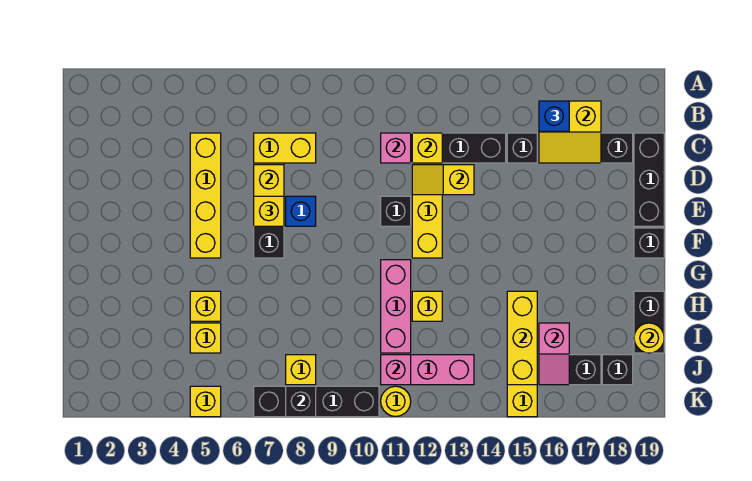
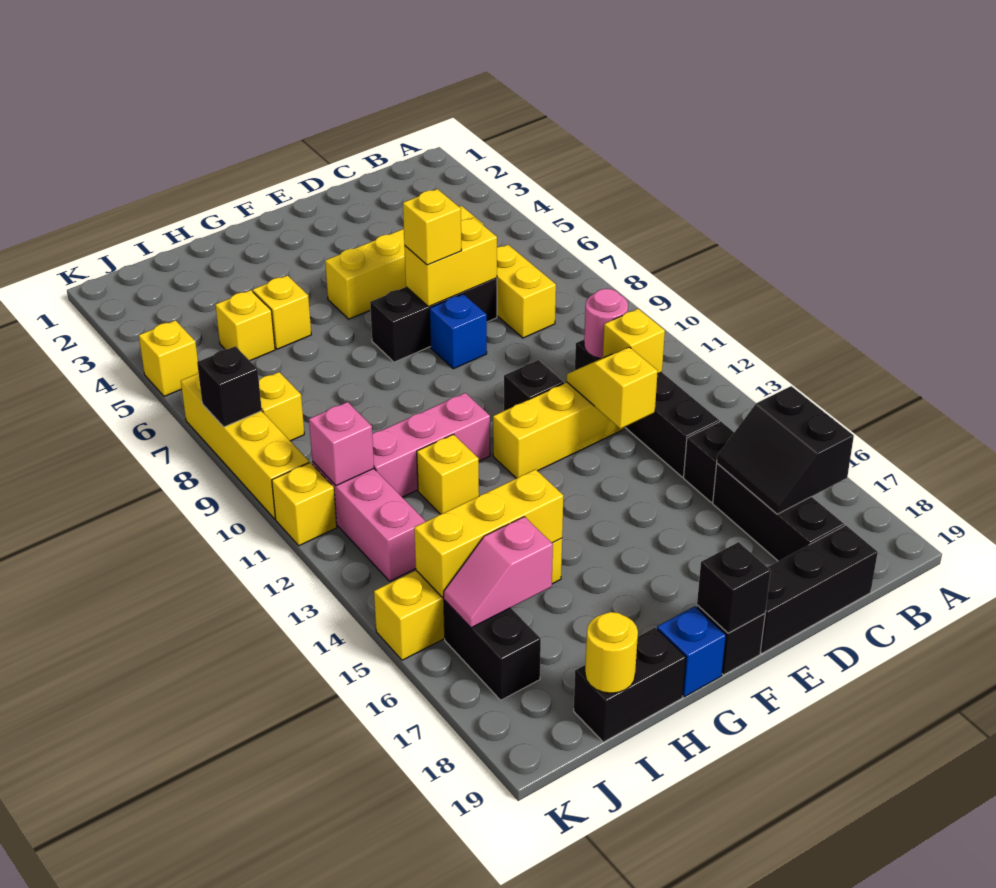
yellow 2x2 slope [539,101,601,163] -> black 2x2 slope [717,386,854,514]
blue 1x1 brick [539,101,569,131] -> blue 1x1 brick moved to [657,606,726,697]
pink 1x1 brick [381,133,411,163] -> pink 1x1 round brick [584,289,628,359]
black 1x1 brick [602,355,633,385] -> black 1x1 brick moved to [697,542,771,633]
black 1x4 brick [254,386,379,417] -> yellow 1x4 brick [181,373,309,519]
yellow 1x1 round brick [381,386,411,416] -> yellow 1x1 brick [272,462,337,546]

